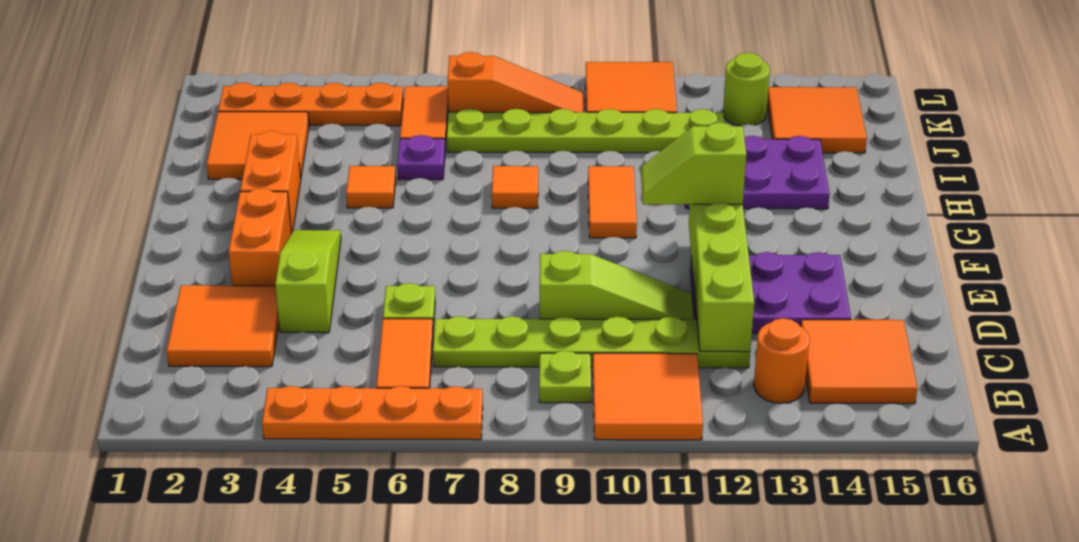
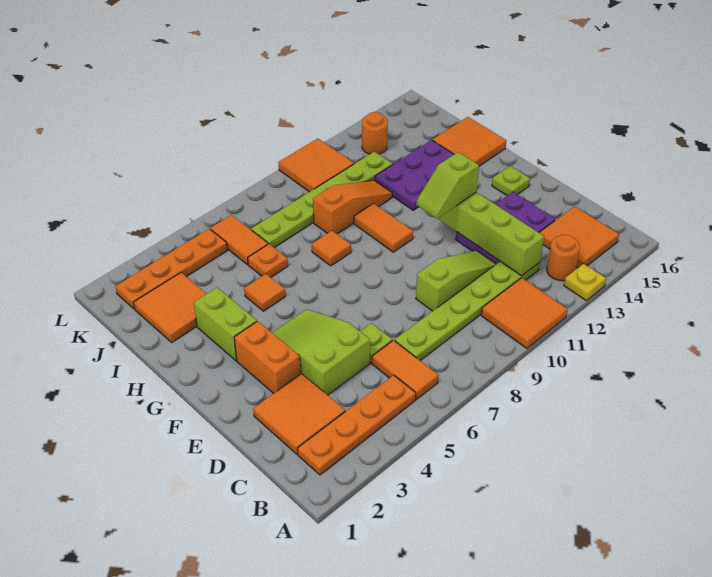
orange 1x4 plate [262,386,483,440] -> orange 1x4 plate moved to [298,375,416,475]
none -> yellow 1x1 plate [564,264,606,300]
lime 1x1 plate [539,351,591,403] -> lime 1x1 plate moved to [492,166,530,196]
lime 1x3 slope [275,230,341,333] -> lime 2x3 slope [273,309,370,395]
orange 1x2 brick [240,131,301,233] -> lime 1x2 brick [194,288,257,361]
purple 1x1 plate [397,135,445,180] -> orange 1x1 plate [248,244,288,277]
orange 2x2 tile [767,87,867,153] -> orange 2x2 tile moved to [432,117,506,166]
orange 1x3 slope [448,52,585,112] -> orange 1x3 slope moved to [313,180,393,234]
lime 1x1 round brick [723,53,770,126] -> orange 1x1 round brick [362,112,388,154]

